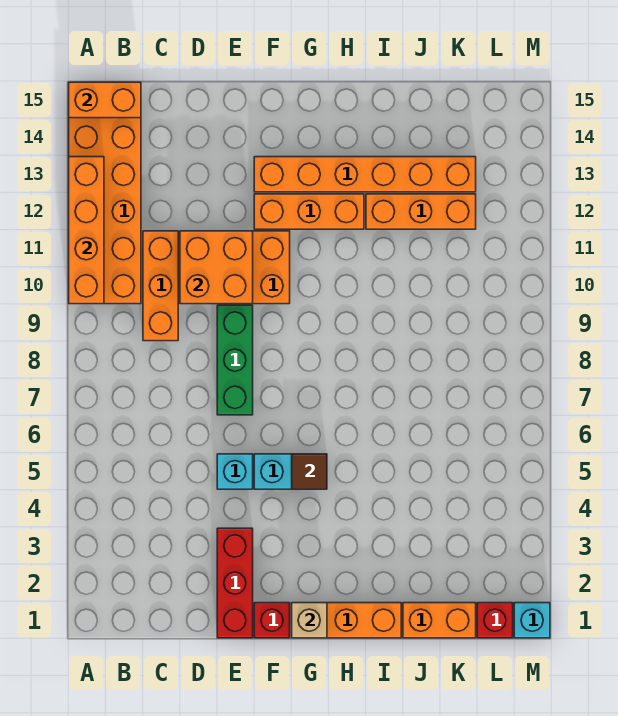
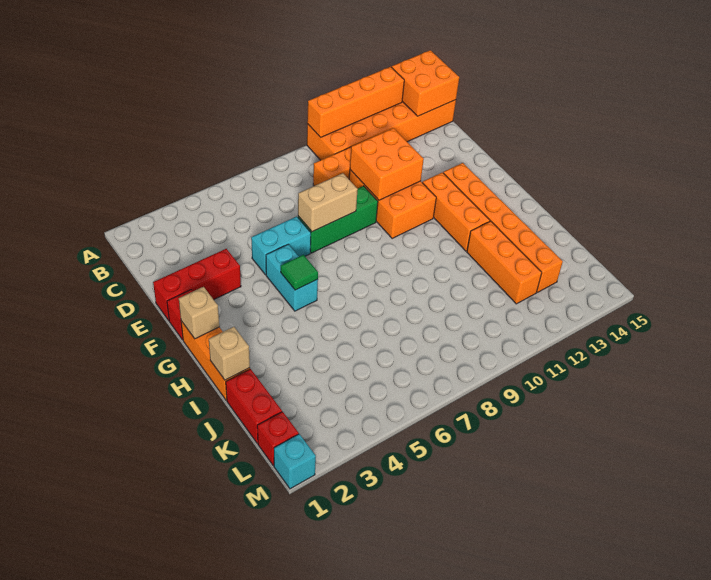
orange 1x2 brick [69,82,141,118] -> orange 2x2 brick [392,50,459,116]
cyan 1x1 brick [217,454,253,489] -> cyan 1x2 brick [251,216,311,275]
none -> tan 1x2 brick [298,173,358,232]
brown 1x1 tile [292,454,327,489] -> green 1x1 tile [281,255,318,290]
none -> tan 1x1 brick [209,327,250,380]
orange 1x2 brick [403,603,476,638] -> red 1x2 brick [226,369,282,443]

